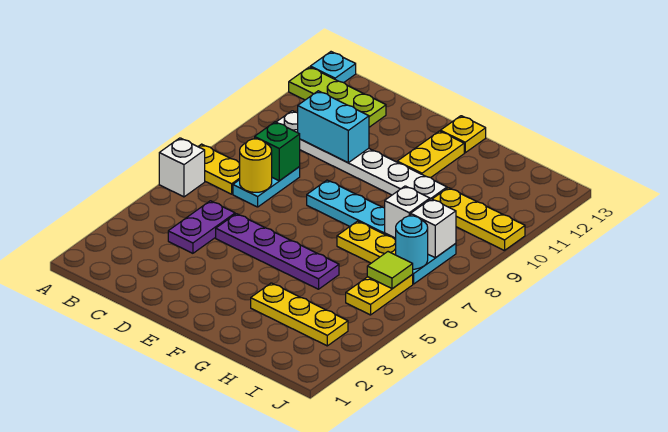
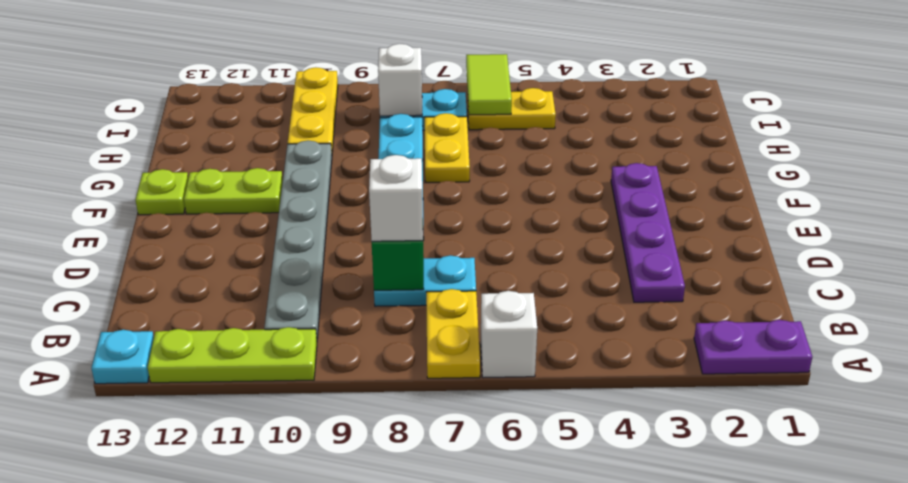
lime 1x3 plate [289,67,386,127] -> lime 1x3 plate turned to [148,327,317,383]
white 1x6 plate [277,111,447,199] -> grey 1x6 plate [264,140,332,339]
purple 1x2 plate [168,201,235,253] -> purple 1x2 plate moved to [694,320,812,374]
yellow 1x1 round brick [240,139,272,192] -> none
cyan 1x2 brick [298,91,369,163] -> none
purple 1x4 plate [216,214,339,289] -> purple 1x4 plate moved to [611,163,685,302]
yellow 1x2 plate [397,131,464,178] -> lime 1x2 plate [184,168,283,214]
yellow 1x1 plate [440,116,486,153] -> lime 1x1 plate [136,169,188,215]
yellow 1x3 plate [251,283,348,346] -> none
white 1x1 brick [385,186,430,238] -> white 1x1 brick moved to [369,155,423,241]
lime 1x1 tile [367,252,413,289] -> lime 1x2 tile [466,54,512,115]
cyan 1x1 round brick [395,216,428,269] -> none

